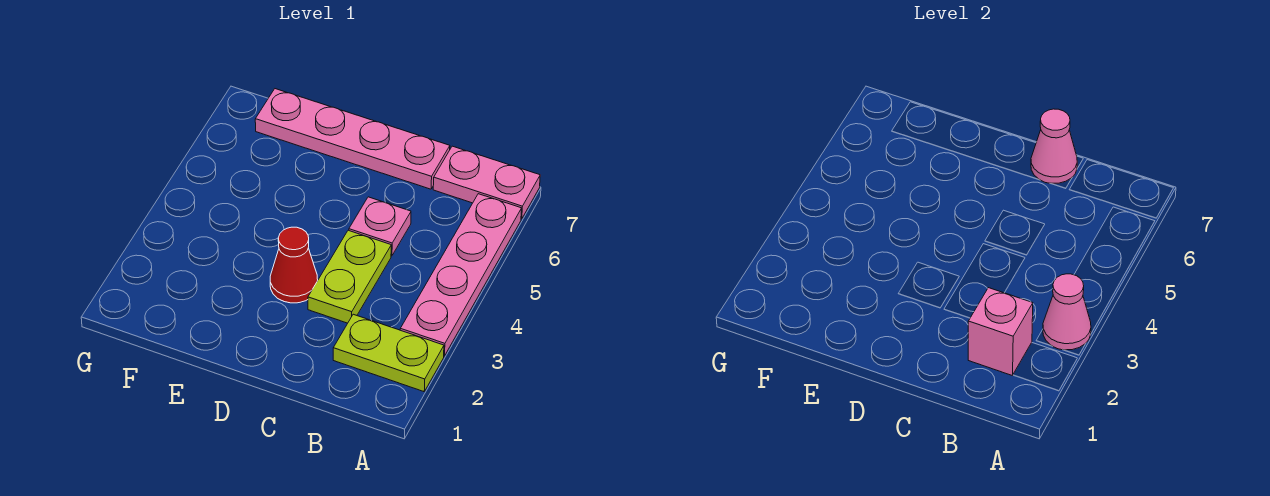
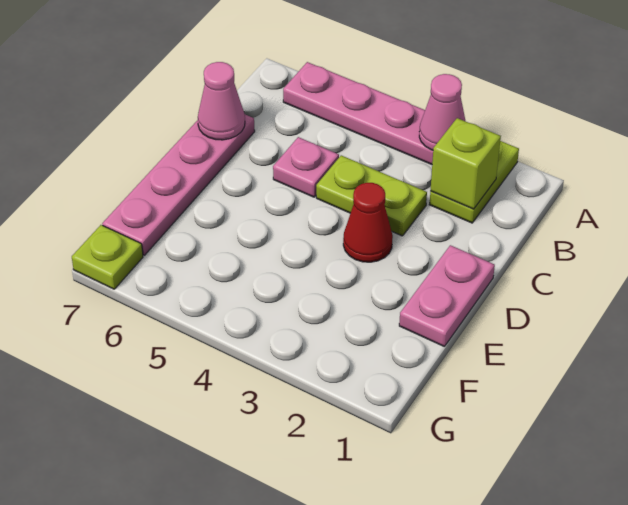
pink 1x2 plate [433,146,540,219] -> pink 1x2 plate moved to [399,245,495,347]
pink 1x1 brick [968,288,1033,376] -> lime 1x1 brick [430,118,501,209]
none -> lime 1x1 plate [72,225,143,289]

